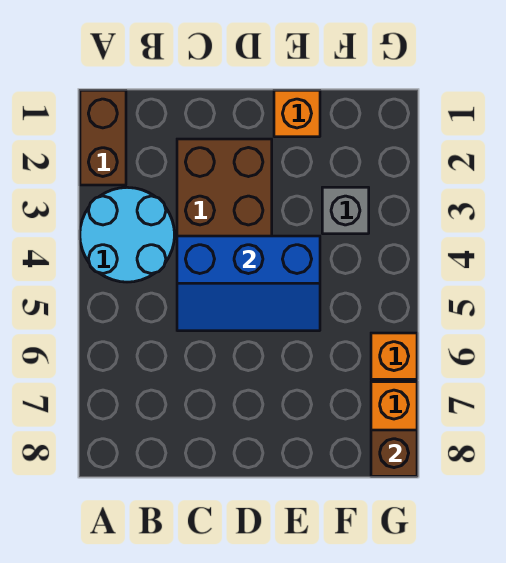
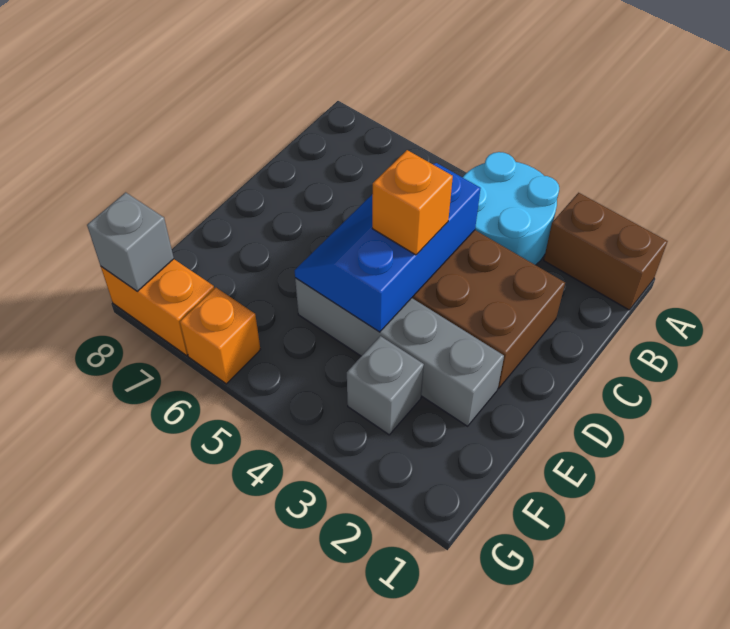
orange 1x1 brick [274,90,320,137] -> orange 1x1 brick moved to [372,150,453,255]
none -> grey 1x4 brick [295,278,504,426]
brown 1x1 brick [371,430,417,476] -> grey 1x1 brick [87,192,174,291]

